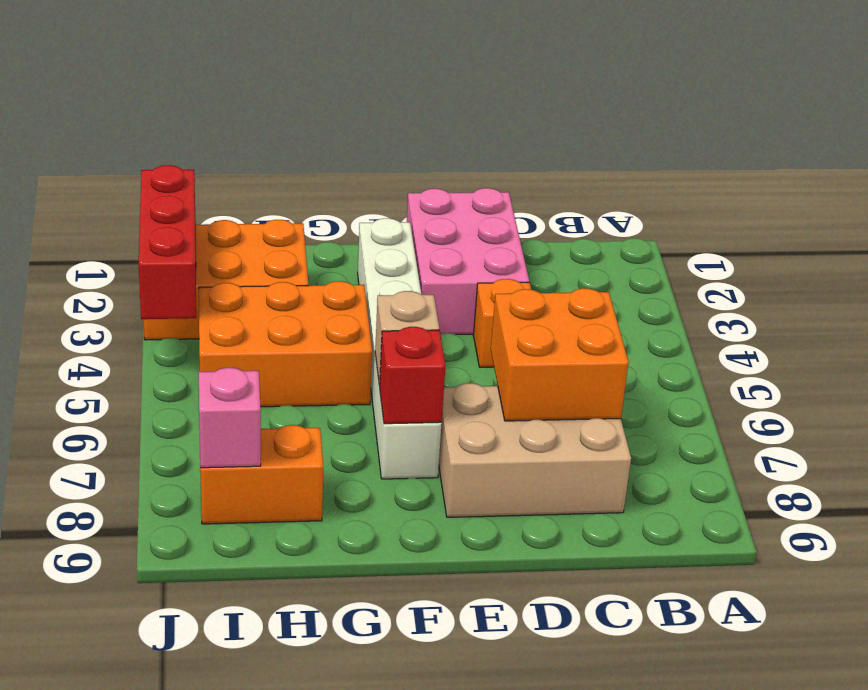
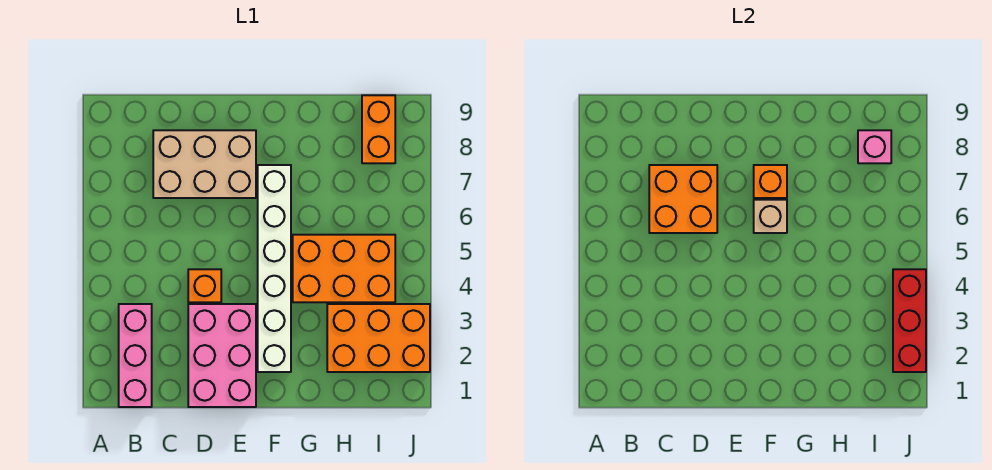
none -> pink 1x3 brick [119,304,152,407]
red 1x1 brick [380,327,445,424] -> orange 1x1 brick [754,165,787,198]
orange 1x2 brick [200,425,323,524] -> orange 1x2 brick turned to [362,95,395,163]

